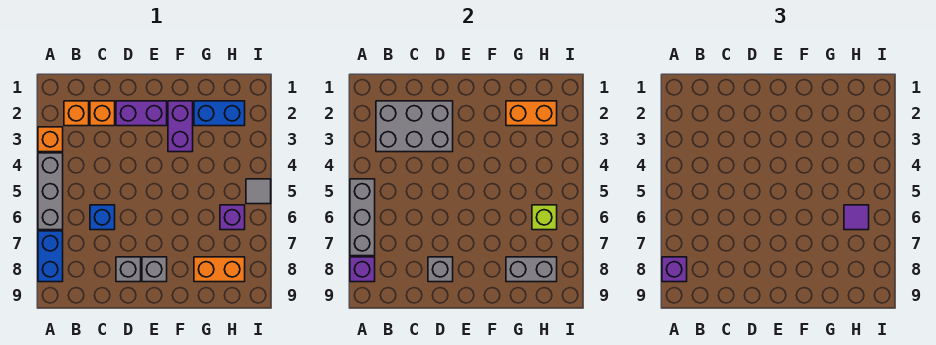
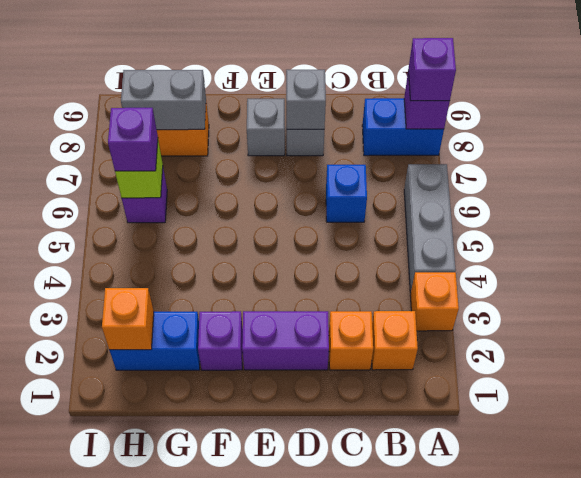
grey 1x3 brick [350,179,375,256] -> none
blue 1x2 brick [38,231,63,282] -> blue 1x2 brick turned to [362,98,444,156]
grey 2x3 brick [376,101,453,152] -> none
purple 1x2 brick [168,101,193,152] -> purple 1x1 brick [198,311,243,370]
orange 1x2 brick [506,101,557,126] -> orange 1x1 brick [102,288,154,350]
purple 1x1 tile [844,205,869,230] -> purple 1x1 brick [108,108,158,171]
grey 1x1 tile [246,179,271,204] -> none

